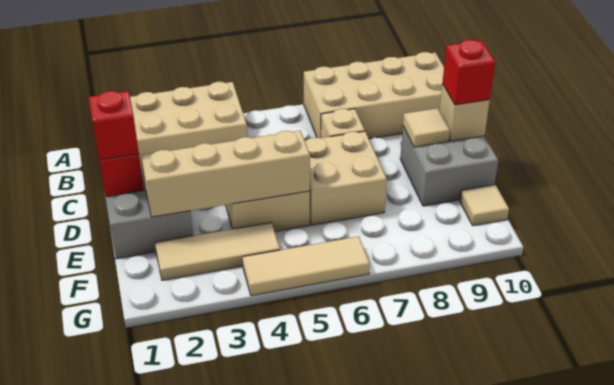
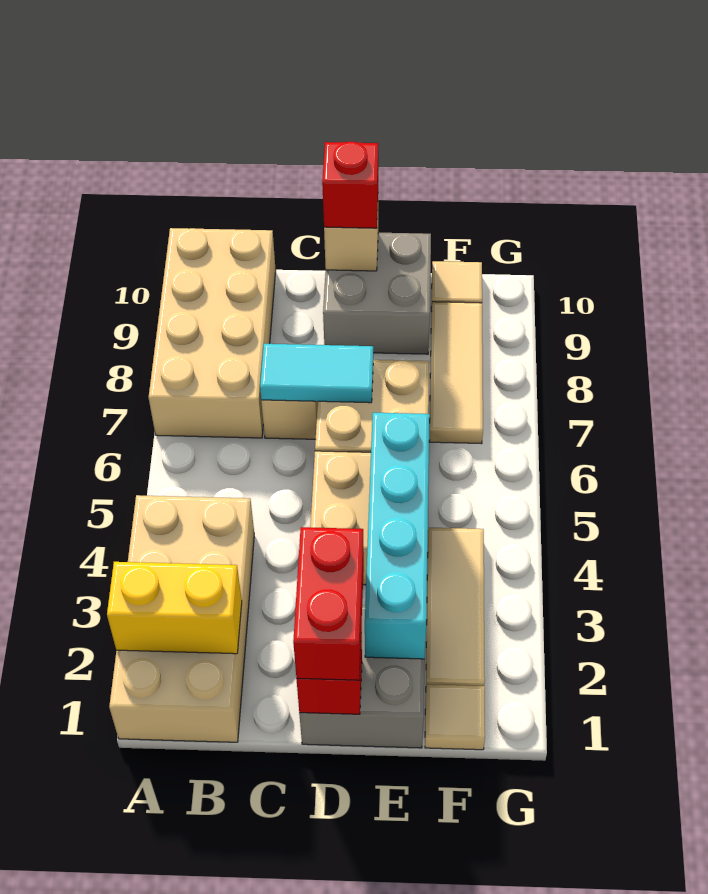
none -> yellow 1x2 brick [107,562,242,654]
none -> cyan 1x2 tile [260,344,373,403]
red 1x1 brick [89,91,139,160] -> red 1x2 brick [293,527,364,680]
tan 1x1 tile [403,108,450,147] -> tan 1x1 tile moved to [425,684,485,750]
tan 1x4 brick [141,130,310,217] -> cyan 1x4 brick [365,413,430,659]
tan 1x3 tile [242,236,370,296] -> tan 1x3 tile moved to [429,302,483,444]

